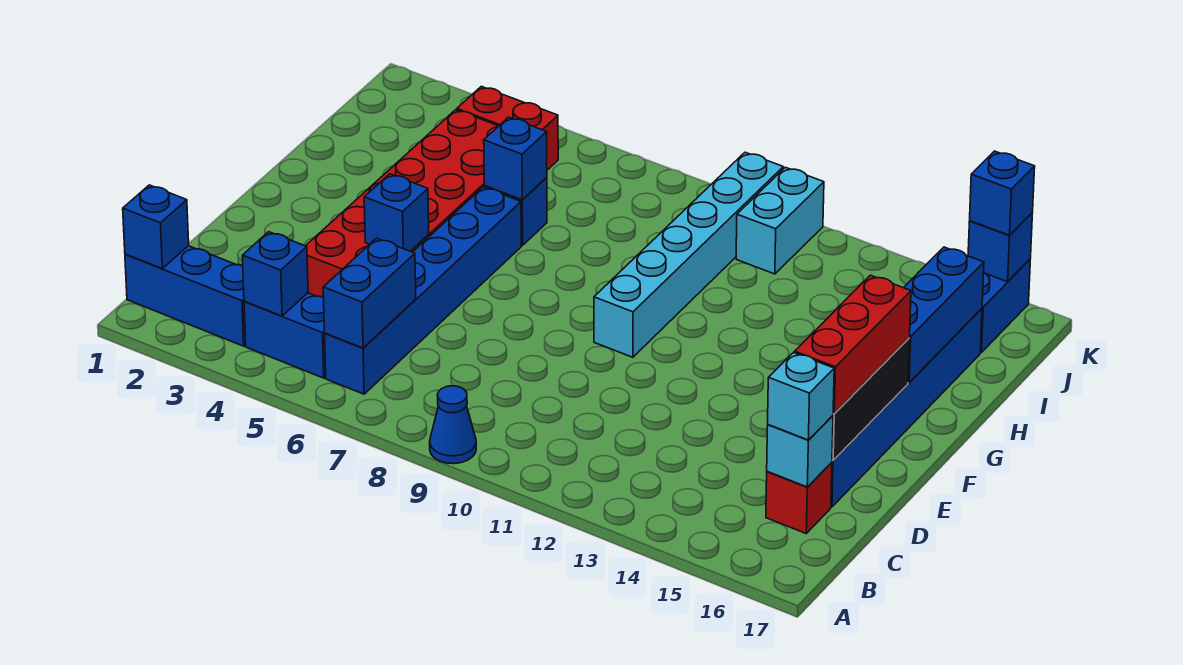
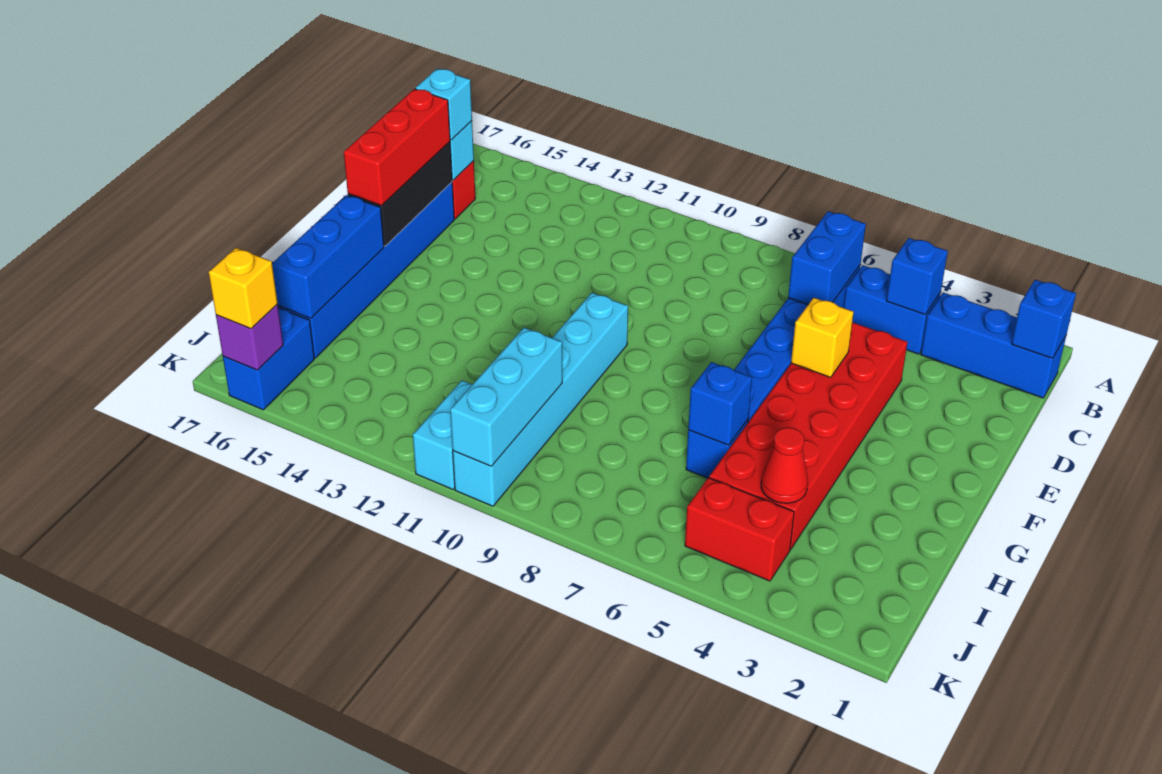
blue 1x1 cone [430,386,476,464] -> none
blue 1x1 brick [364,174,429,251] -> yellow 1x1 brick [791,298,854,377]
none -> red 1x1 cone [761,428,808,503]
none -> cyan 1x3 brick [450,328,562,466]
blue 1x1 brick [968,213,1033,282] -> purple 1x1 brick [216,305,283,370]
blue 1x1 brick [970,151,1035,235] -> yellow 1x1 brick [209,248,278,329]

